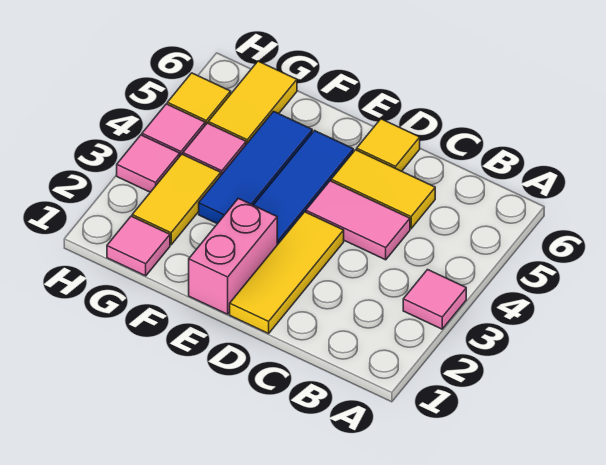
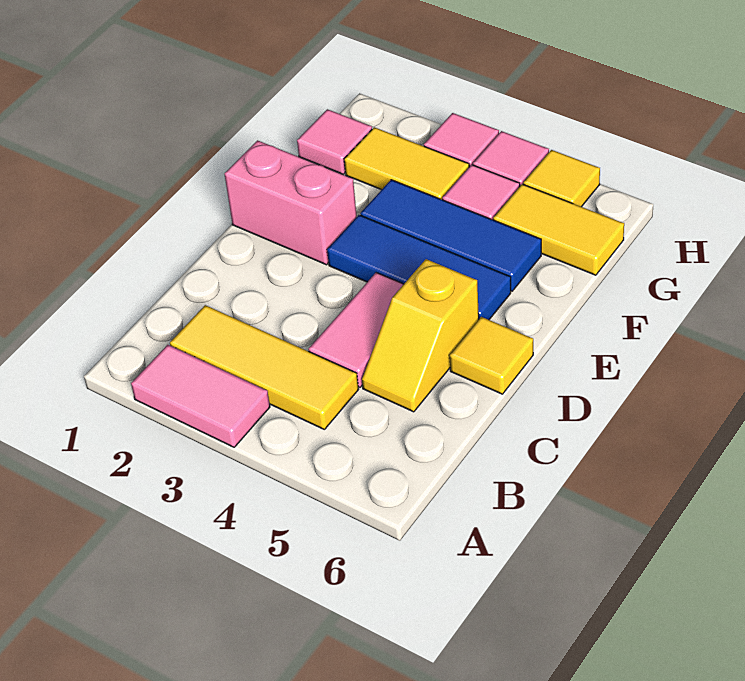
pink 1x1 tile [403,270,466,329] -> pink 1x2 tile [131,345,270,447]
yellow 1x2 tile [331,150,435,229] -> yellow 1x2 slope [362,259,479,412]
yellow 1x3 tile [230,212,344,334] -> yellow 1x3 tile moved to [170,305,358,429]

